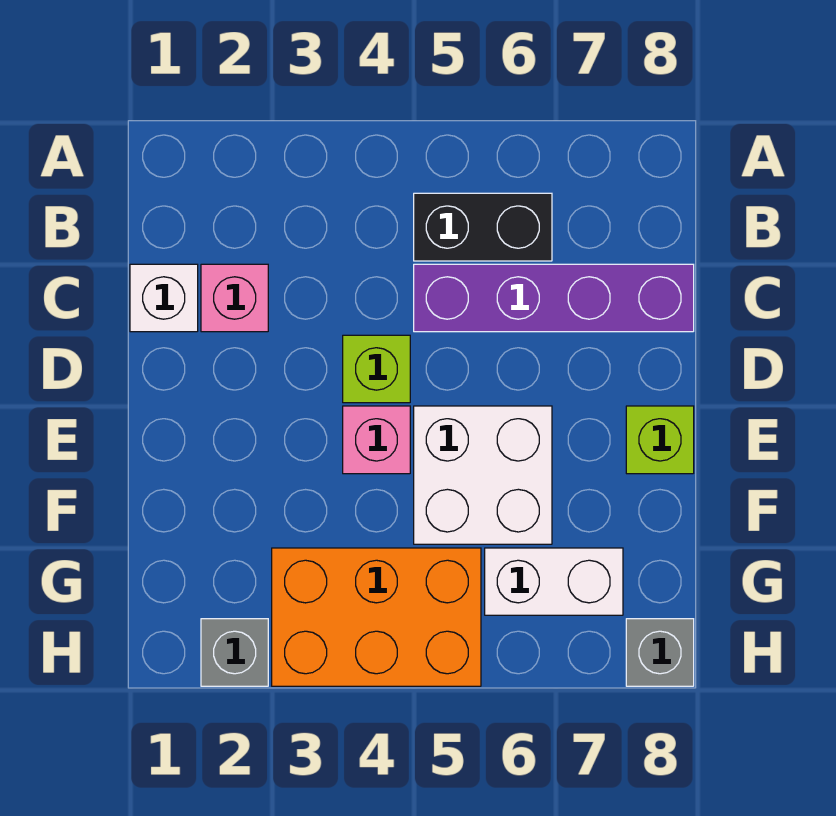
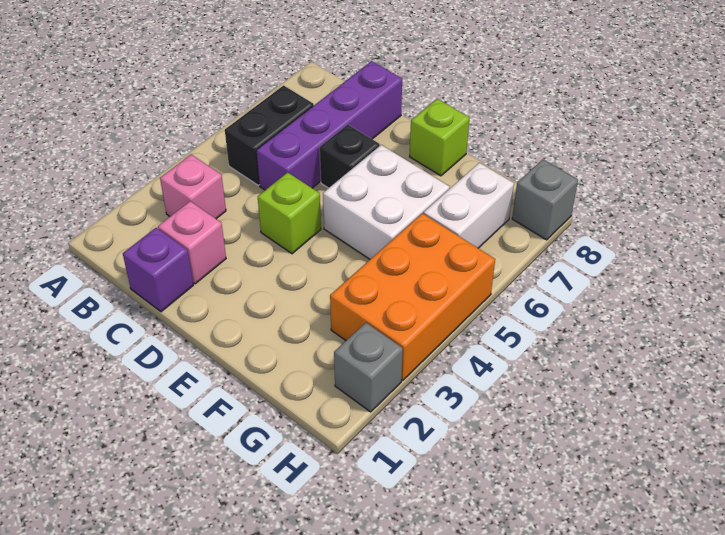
white 1x1 brick [130,264,198,332] -> purple 1x1 brick [123,228,193,312]
none -> black 1x1 brick [320,125,380,188]
pink 1x1 brick [343,406,410,474] -> pink 1x1 brick moved to [160,155,226,219]

